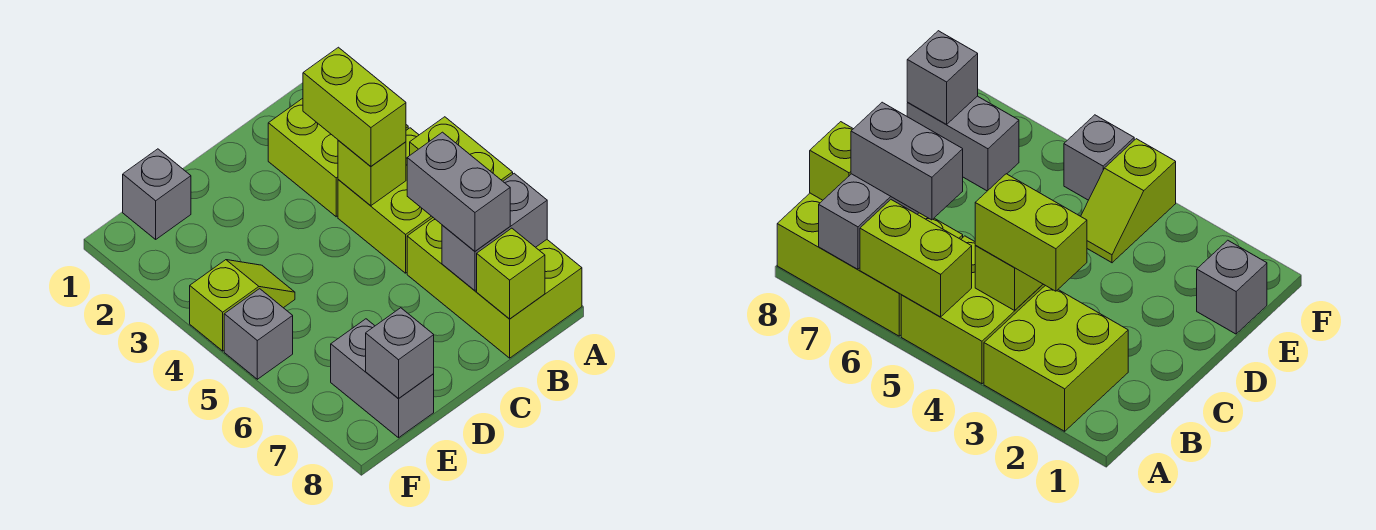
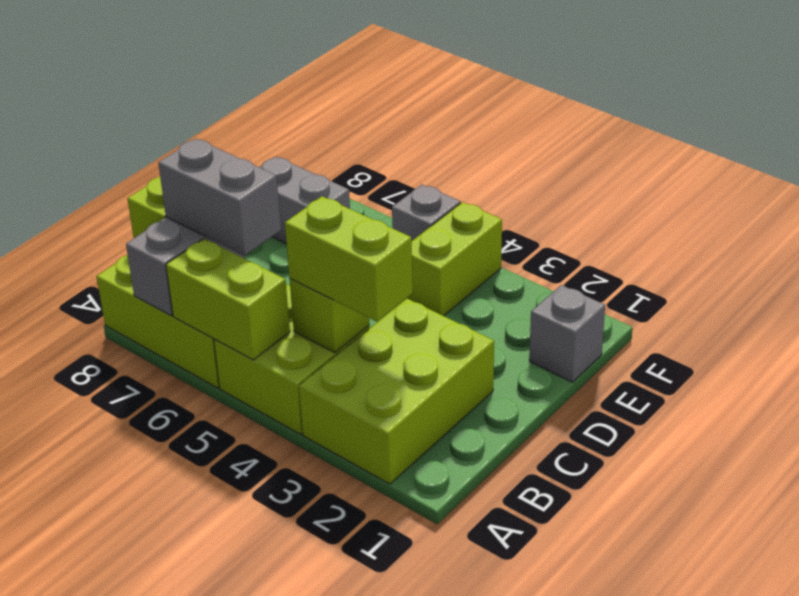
lime 2x2 brick [268,98,408,217] -> lime 2x3 brick [299,299,494,484]
lime 1x2 slope [190,260,295,351] -> lime 1x2 brick [406,202,502,316]
grey 1x1 brick [366,308,434,398] -> none

